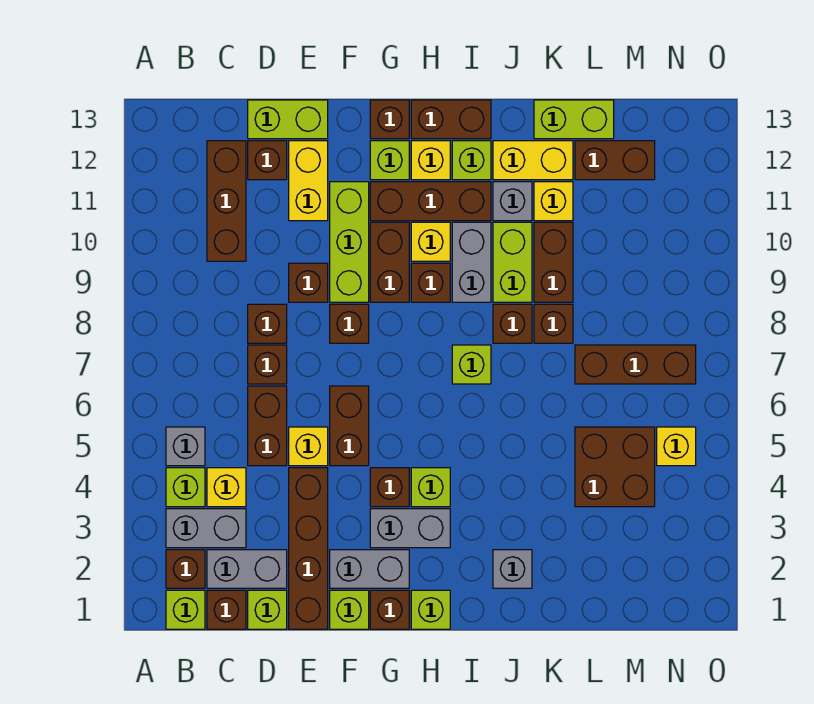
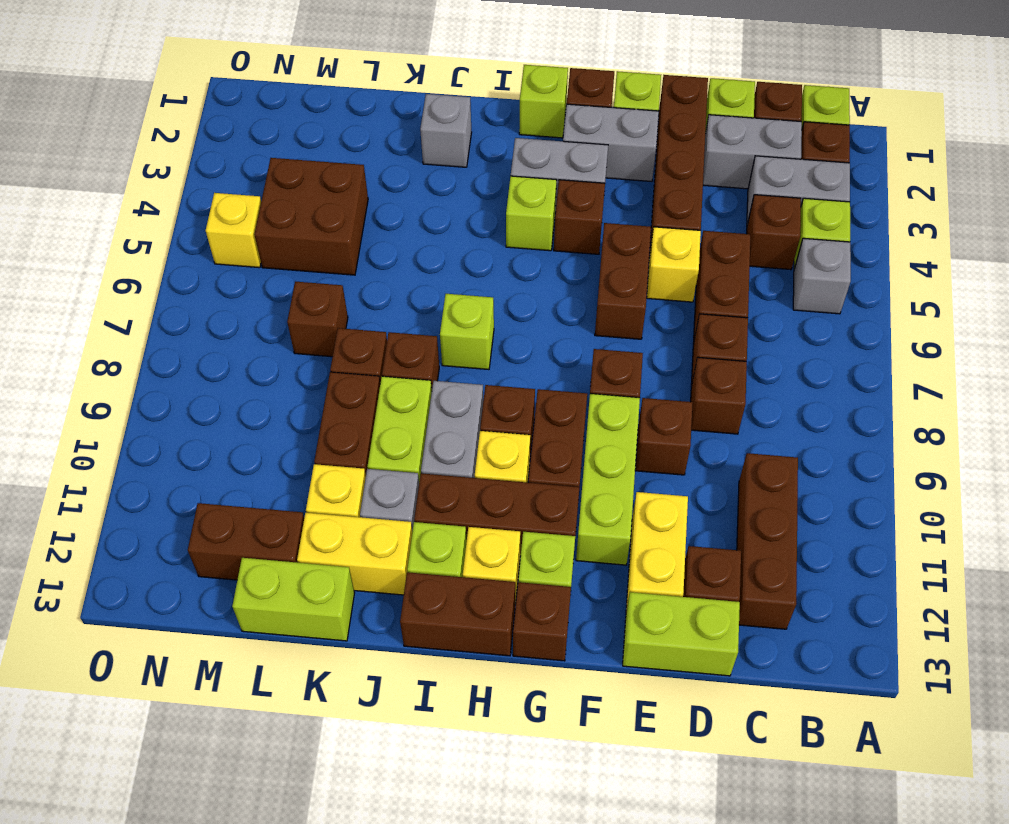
yellow 1x1 brick [207,468,246,507] -> brown 1x1 brick [747,195,801,270]
brown 1x3 brick [575,345,696,384] -> brown 1x1 brick [287,282,348,357]

